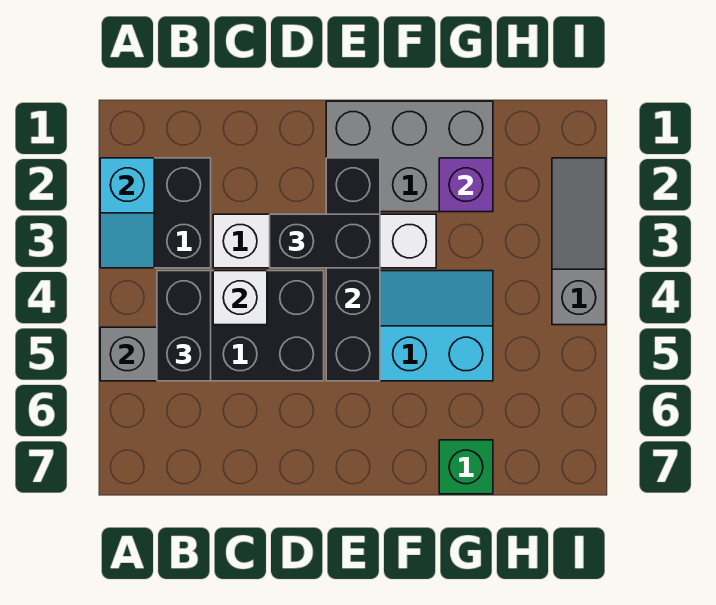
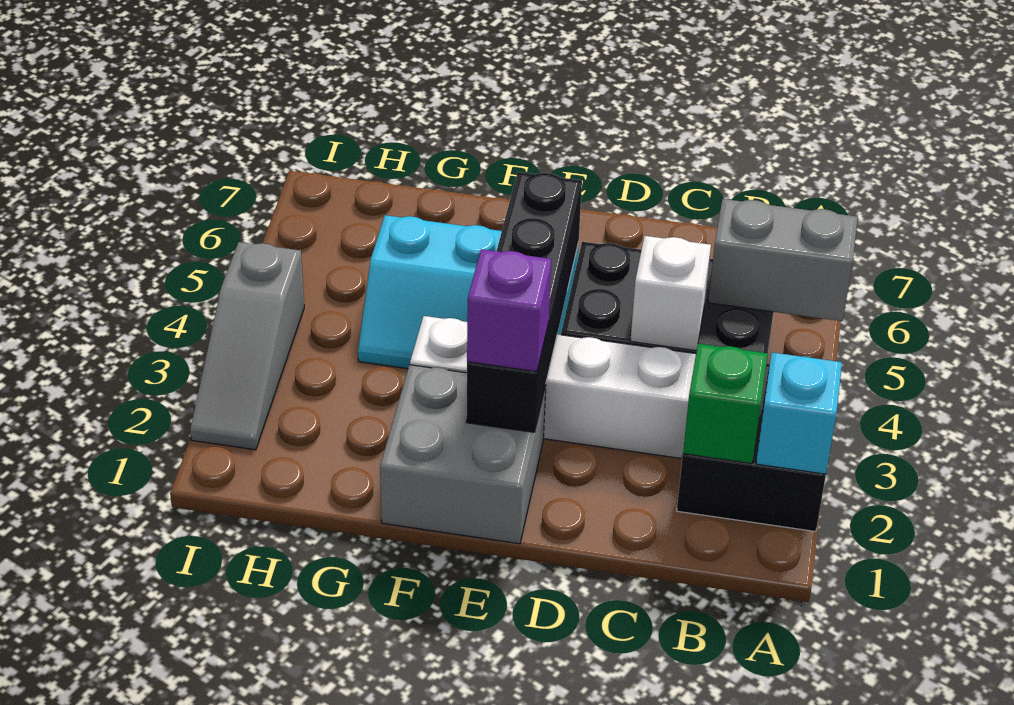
black 1x2 brick [157,271,211,381] -> none
black 1x2 brick [270,214,380,268] -> none
grey 2x3 brick [326,101,493,212] -> grey 2x2 brick [380,365,546,544]
purple 1x1 brick [439,158,493,212] -> purple 1x1 brick moved to [467,249,551,372]
green 1x1 brick [439,440,493,494] -> green 1x1 brick moved to [683,344,768,464]

